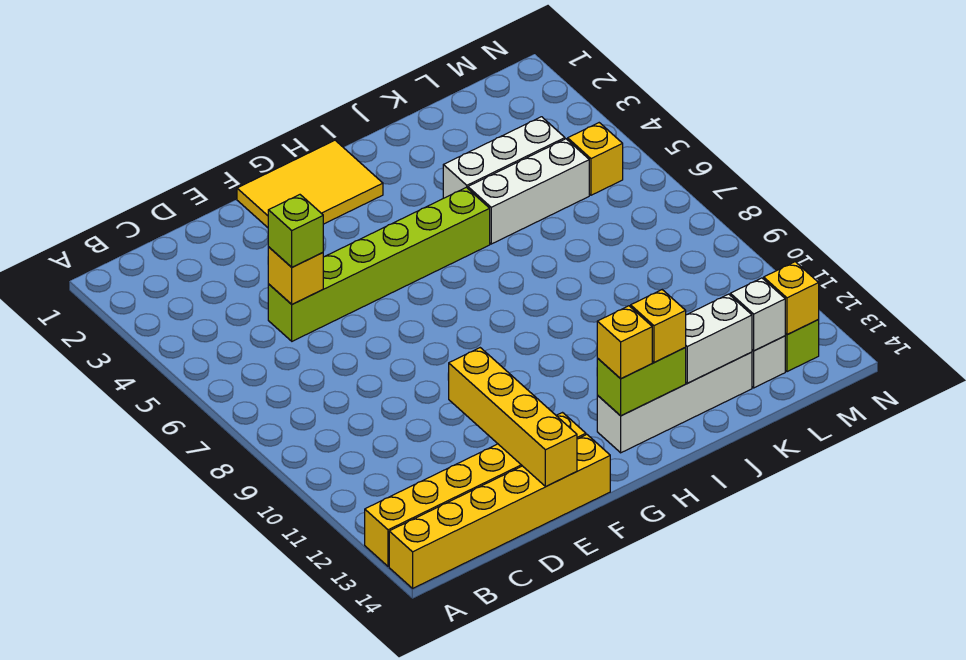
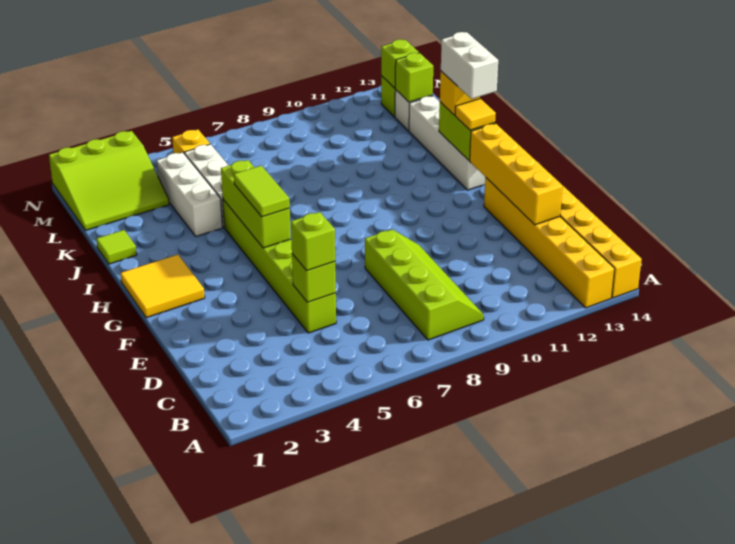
none -> lime 2x4 slope [365,229,484,340]
yellow 1x1 brick [268,247,323,304] -> lime 1x1 brick [292,254,336,302]
yellow 1x4 brick [449,348,577,487] -> yellow 1x4 brick turned to [469,124,563,225]
yellow 2x3 tile [237,140,383,228] -> yellow 2x2 tile [121,255,205,318]
none -> lime 1x3 brick [221,160,291,248]
none -> lime 1x2 tile [234,166,290,217]
yellow 1x1 brick [597,306,652,379] -> yellow 1x1 tile [455,99,496,130]
none -> lime 1x1 tile [96,230,137,264]
white 1x2 brick [685,294,752,383] -> white 1x2 brick moved to [441,32,498,99]
none -> lime 3x3 slope [49,131,169,230]
white 1x1 brick [730,278,785,351] -> lime 1x1 brick [395,53,433,102]
yellow 1x1 brick [764,262,819,335] -> lime 1x1 brick [381,39,419,88]

